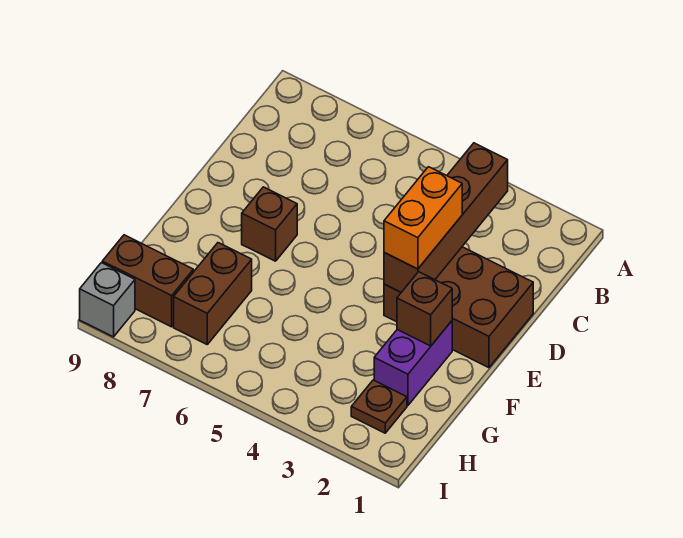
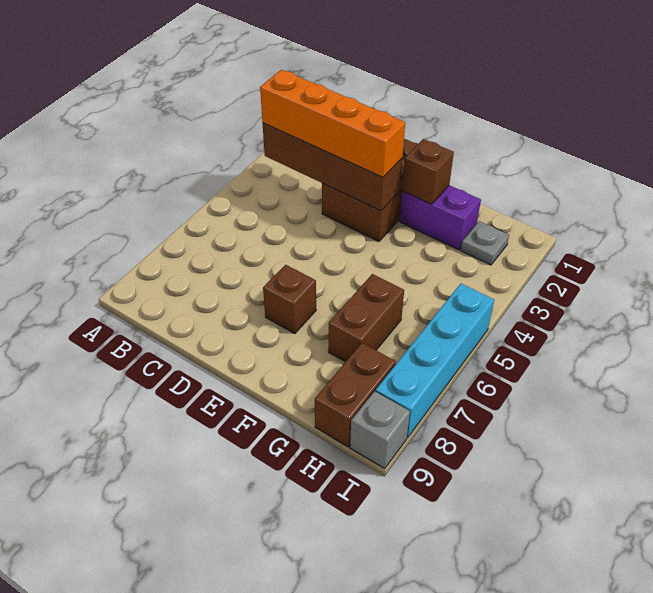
orange 1x2 brick [384,167,462,269] -> orange 1x4 brick [260,70,405,177]
brown 1x2 brick [174,243,252,344] -> brown 1x2 brick turned to [328,274,404,362]
brown 1x1 plate [351,380,407,433] -> grey 1x1 plate [461,221,509,265]
none -> cyan 1x4 brick [375,284,494,438]

